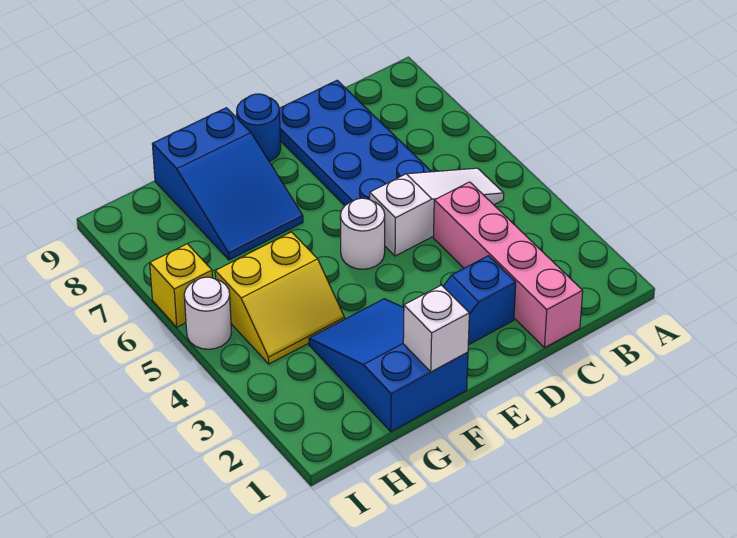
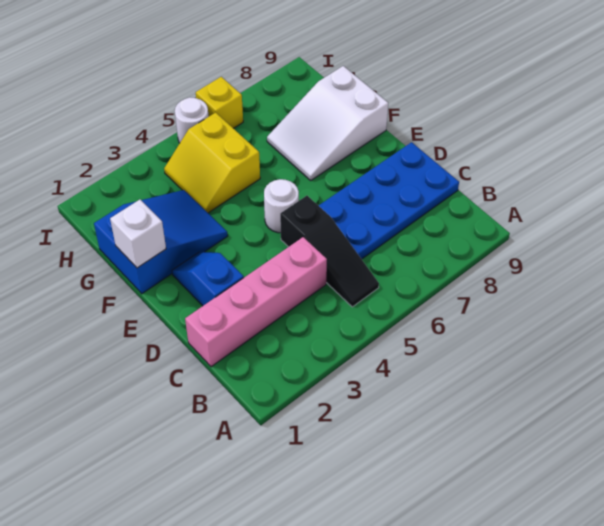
white 1x3 slope [370,168,504,256] -> black 1x3 slope [280,196,379,307]
blue 1x1 round brick [237,94,281,161] -> none
blue 2x3 slope [152,108,303,260] -> white 2x3 slope [267,66,388,180]

